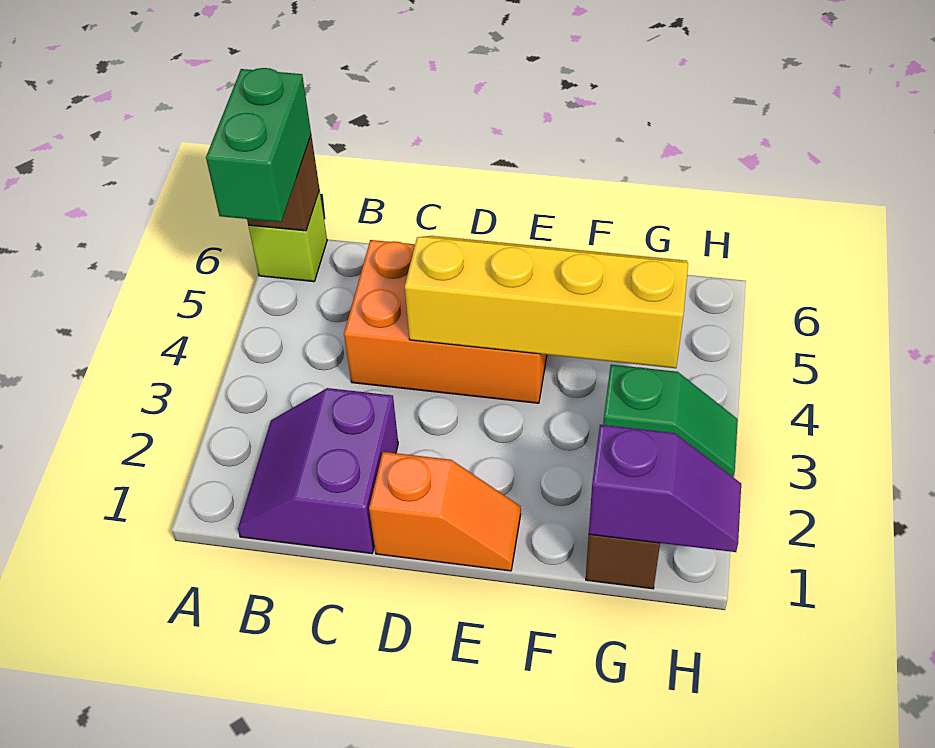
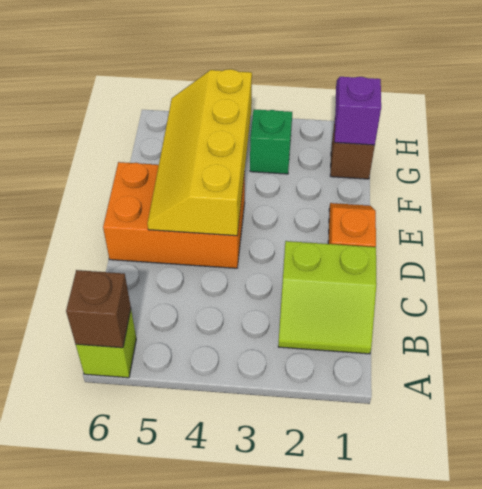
green 1x2 brick [206,68,311,222] -> none
purple 2x2 slope [238,388,398,554] -> lime 2x2 slope [278,241,377,354]
orange 2x3 brick [344,240,547,403] -> orange 2x3 brick turned to [103,162,245,268]

